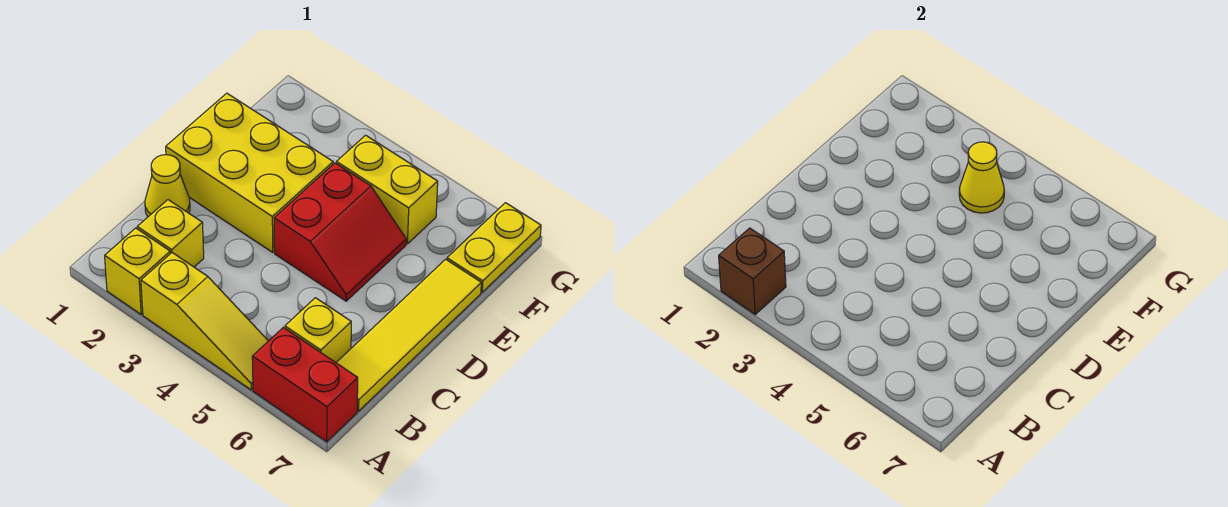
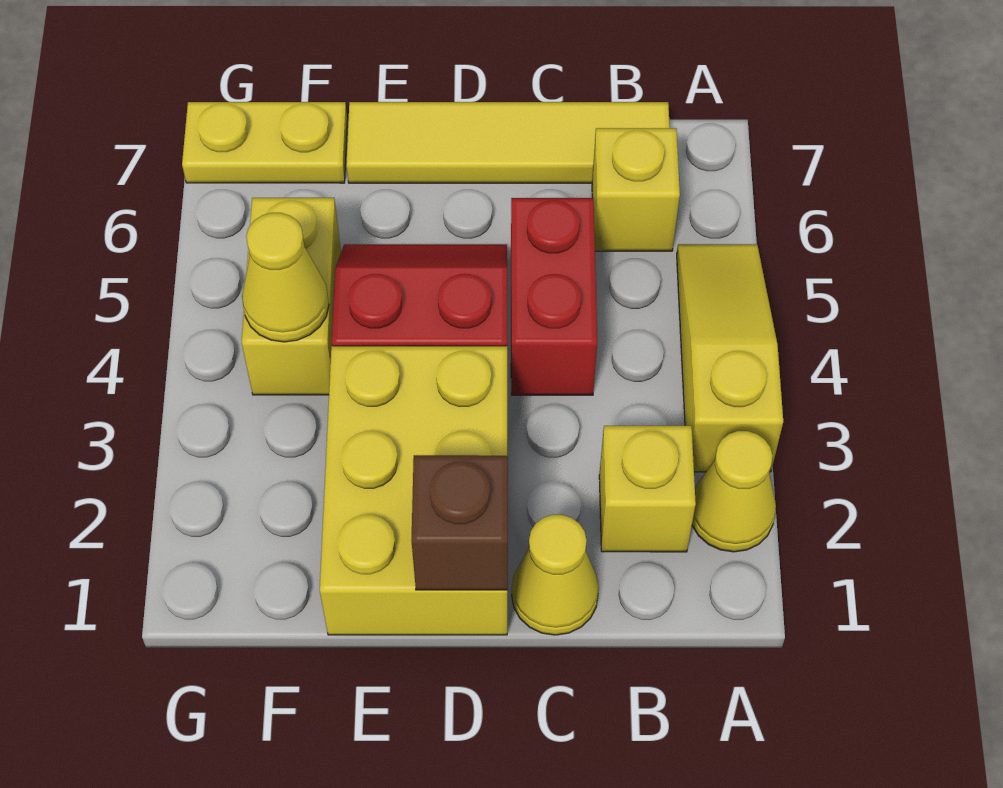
yellow 1x1 brick [105,228,170,314] -> yellow 1x1 cone [692,431,776,552]
brown 1x1 brick [719,228,786,314] -> brown 1x1 brick moved to [412,455,508,590]
red 1x2 brick [252,327,358,442] -> red 1x2 brick moved to [511,198,597,395]

